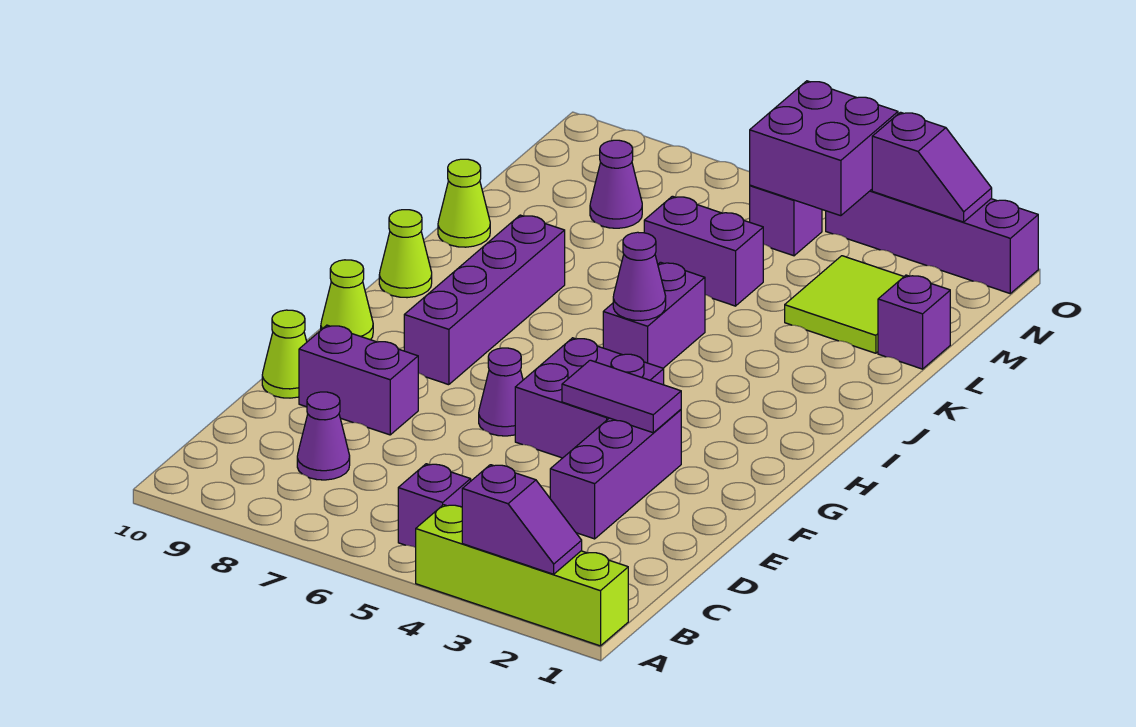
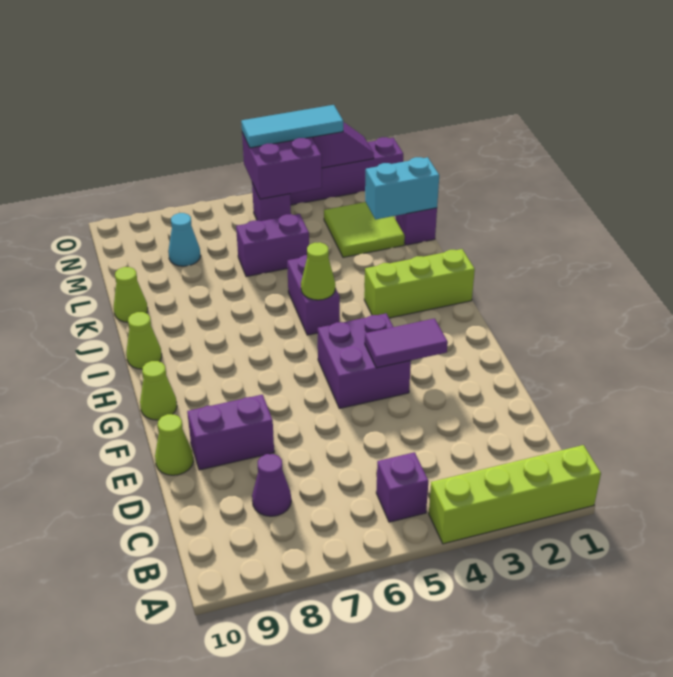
purple 1x2 slope [462,465,582,574] -> none
purple 1x3 brick [550,410,681,539] -> none
purple 1x1 cone [479,348,523,436] -> none
purple 1x4 brick [404,215,565,385] -> none
none -> lime 1x3 brick [364,249,475,318]
purple 1x1 cone [613,232,666,320] -> lime 1x1 cone [301,242,335,300]
none -> cyan 1x2 brick [365,157,439,219]
purple 1x1 cone [590,140,642,228] -> cyan 1x1 cone [168,213,201,266]
none -> cyan 1x3 tile [241,105,343,148]

